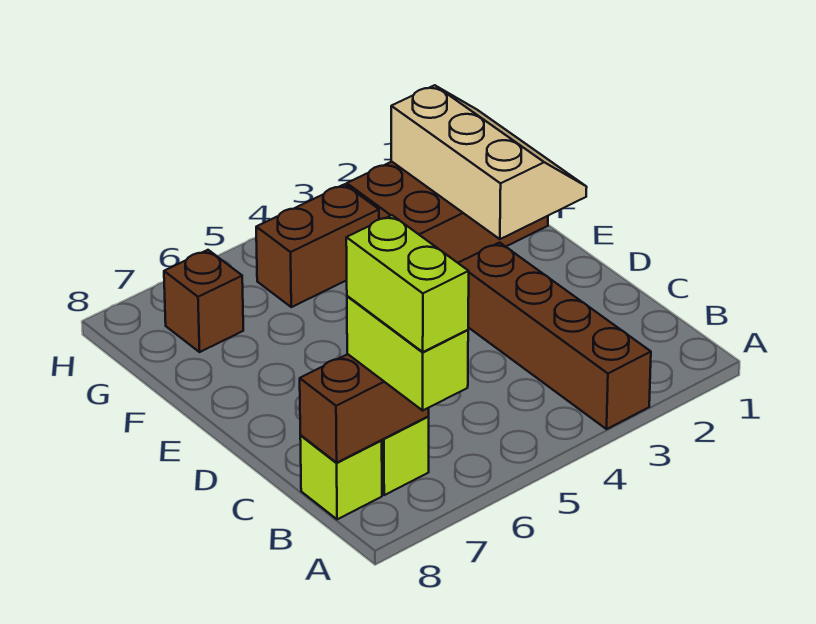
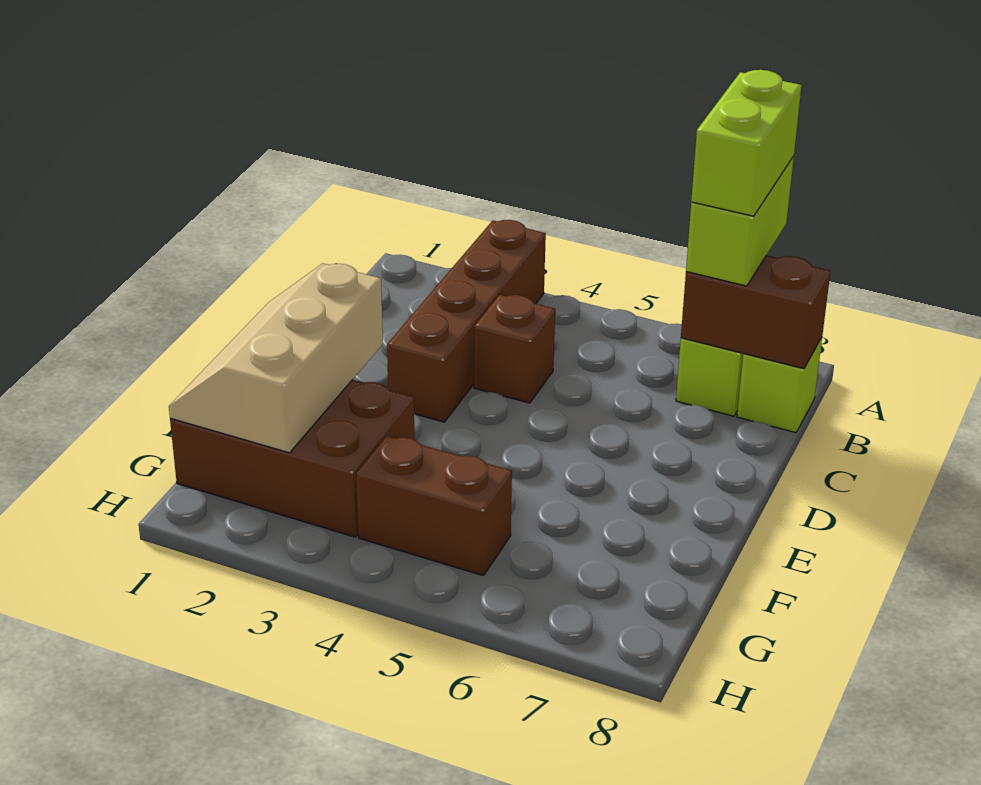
brown 1x1 brick [164,250,243,352] -> brown 1x1 brick moved to [474,295,555,403]

